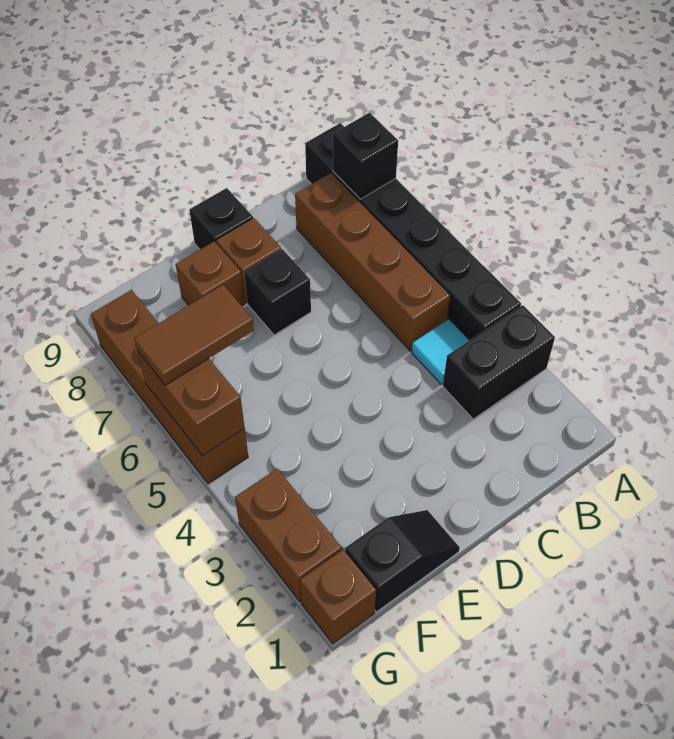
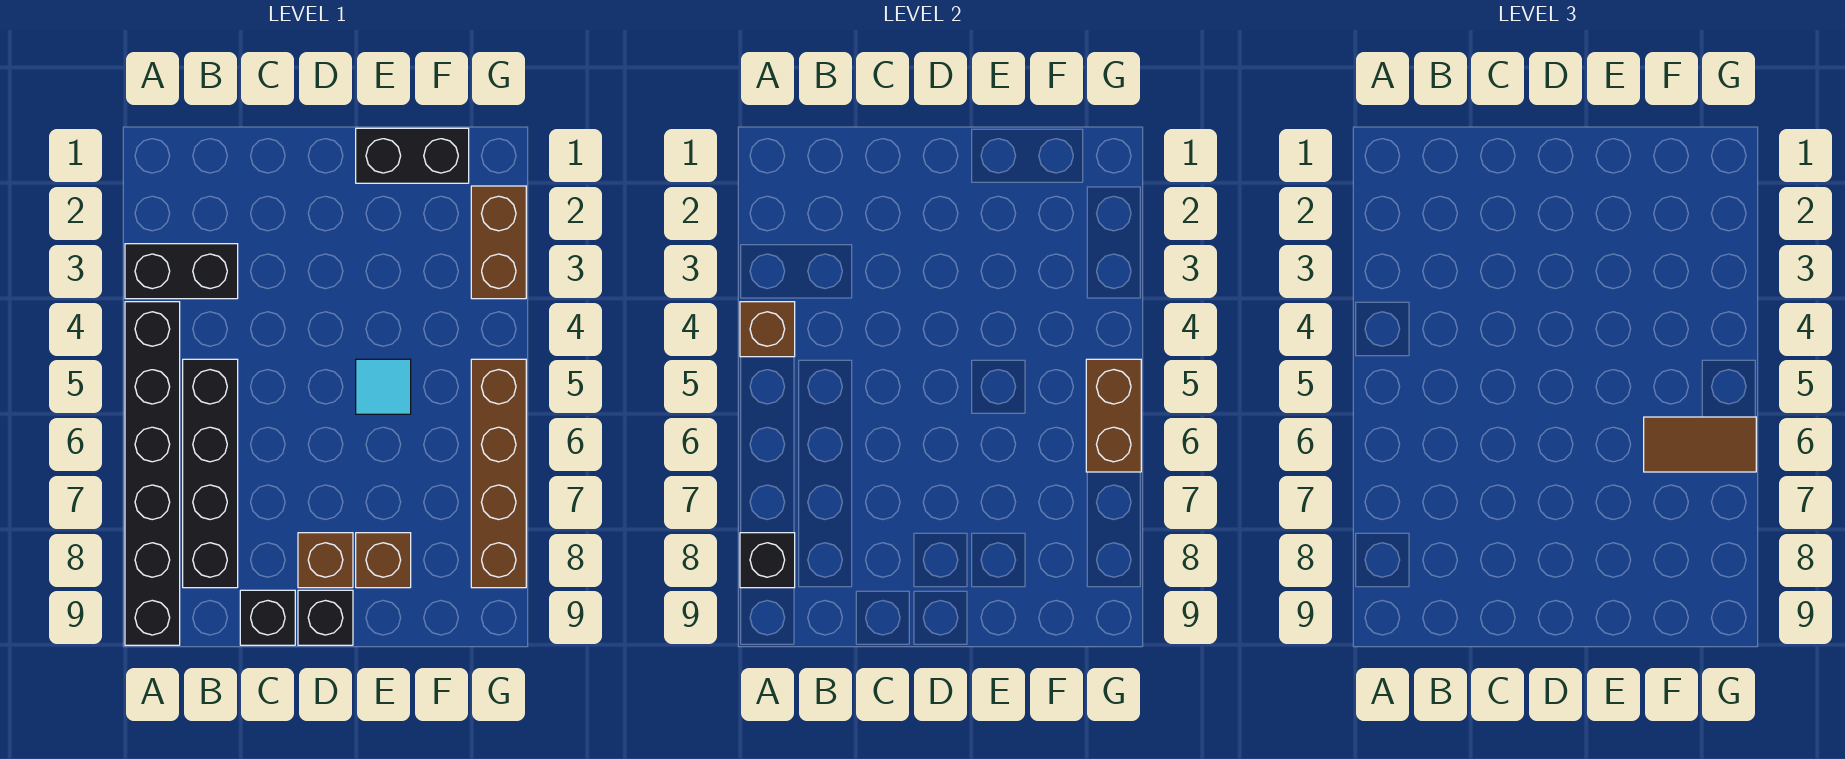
cyan 1x1 tile [412,319,469,384] -> cyan 1x1 tile moved to [356,359,411,414]
brown 1x4 brick [295,173,450,351] -> black 1x4 brick [183,359,238,588]
black 1x1 brick [244,249,311,335] -> black 1x1 brick moved to [240,590,295,645]
black 1x2 slope [345,510,460,612] -> black 1x2 brick [356,128,469,183]
brown 1x1 brick [300,550,376,644] -> brown 1x1 brick moved to [740,302,795,357]

